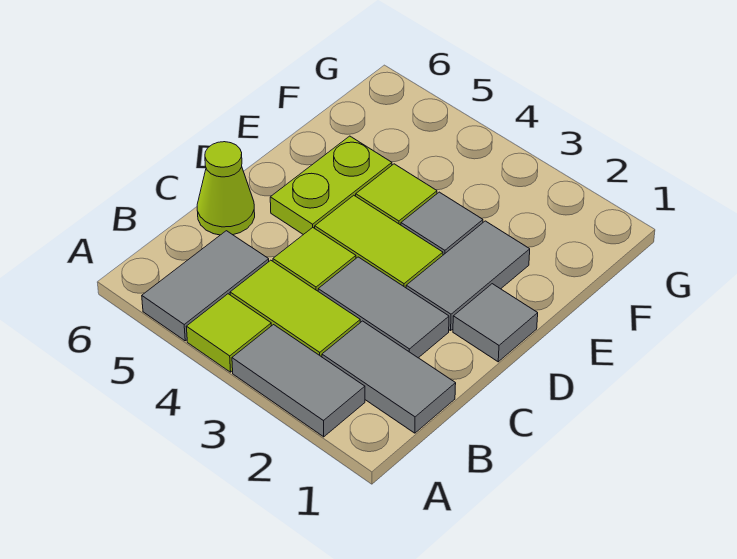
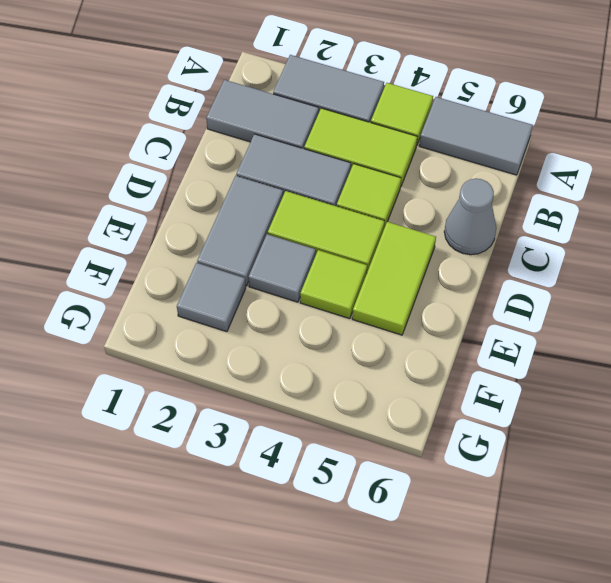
grey 1x2 tile [142,231,269,341] -> grey 1x2 tile turned to [419,97,533,175]
lime 1x1 cone [197,142,255,235] -> grey 1x1 cone [444,179,496,255]
grey 1x1 tile [453,284,538,362] -> grey 1x1 tile moved to [177,263,246,332]
lime 1x2 plate [270,136,392,235] -> lime 1x2 tile [352,222,436,335]

